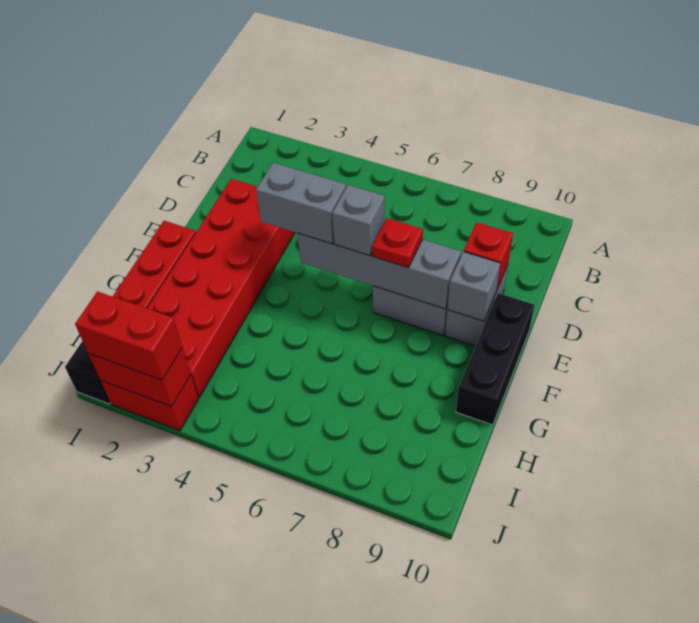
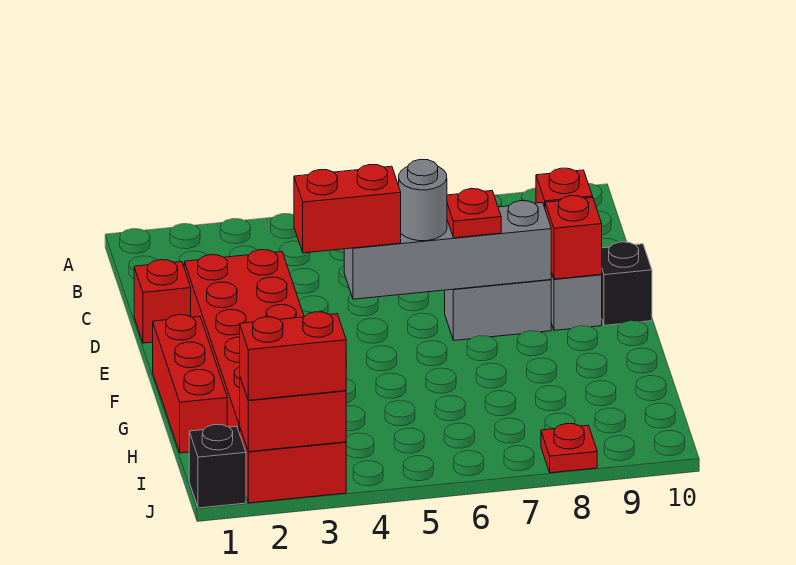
none -> red 1x1 brick [134,260,191,343]
grey 1x2 brick [256,163,346,244] -> red 1x2 brick [294,165,401,253]
grey 1x1 brick [332,185,385,256] -> grey 1x1 round brick [399,159,447,241]
grey 1x1 brick [447,252,500,321] -> red 1x1 brick [545,196,602,279]
black 1x3 brick [456,293,534,425] -> black 1x1 brick [602,242,652,325]
none -> red 1x1 plate [541,424,597,473]

